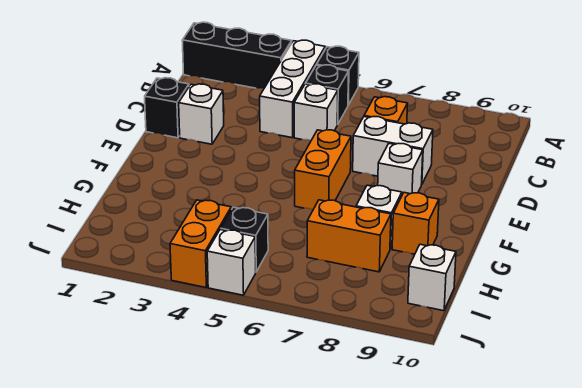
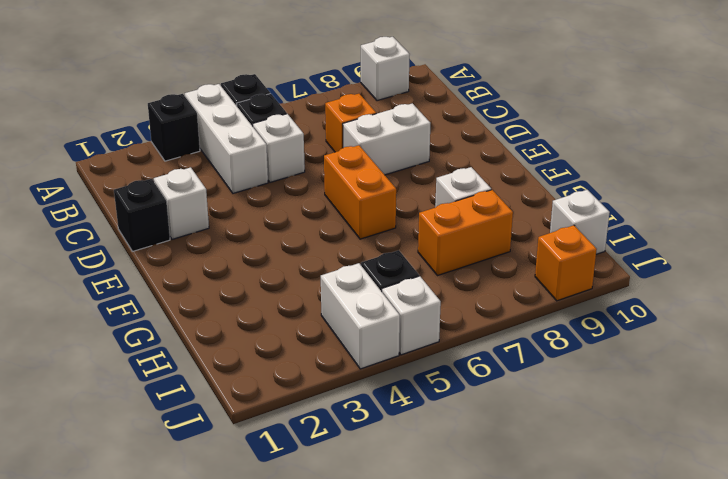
black 1x3 brick [182,22,292,89] -> black 1x1 brick [148,94,200,161]
white 1x1 brick [378,143,423,195] -> white 1x1 brick moved to [361,37,410,101]
orange 1x1 brick [392,193,439,254] -> orange 1x1 brick moved to [535,225,597,301]
orange 1x2 brick [170,200,231,288] -> white 1x2 brick [321,263,400,369]

